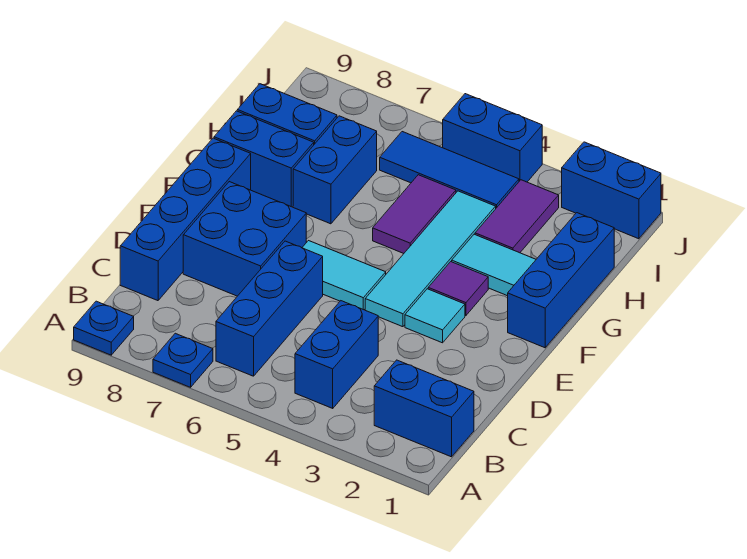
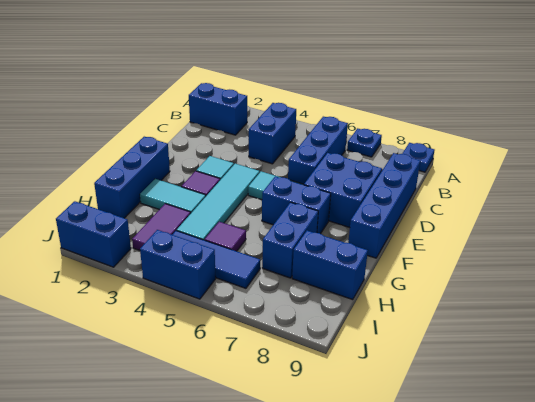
purple 1x2 tile [373,175,456,253] -> purple 1x1 tile [205,222,246,251]
blue 1x2 brick [214,111,314,207] -> blue 1x2 brick moved to [262,176,331,234]

